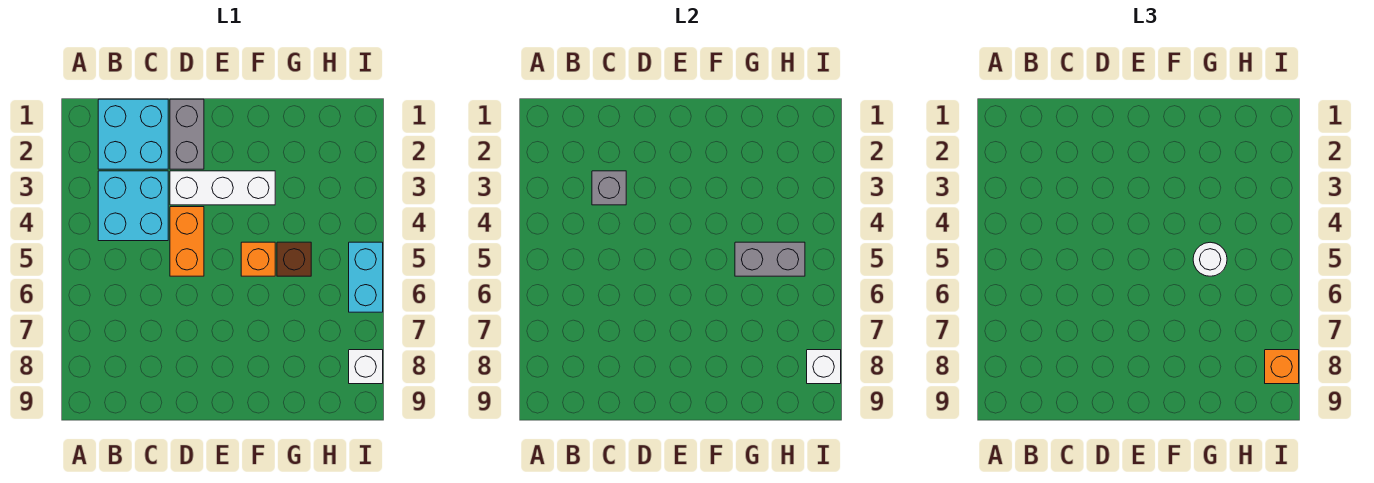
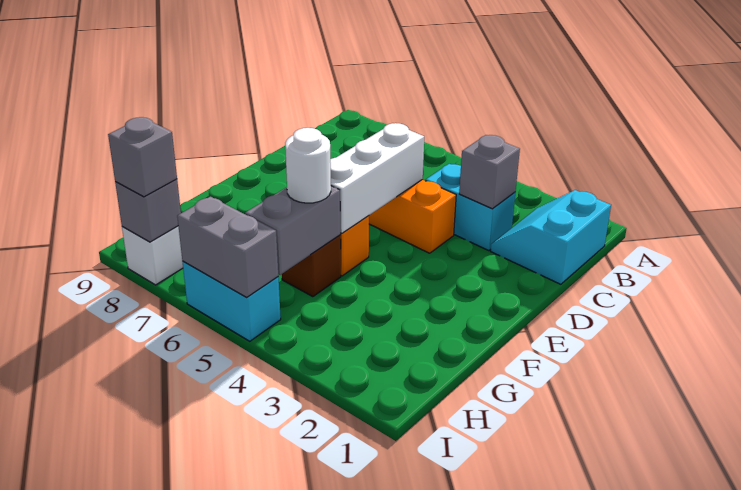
cyan 2x2 brick [98,99,168,169] -> cyan 2x2 slope [491,190,611,284]
cyan 2x2 brick [98,171,168,241] -> cyan 1x2 brick [425,164,515,251]
grey 1x2 brick [170,99,204,169] -> grey 1x2 brick moved to [177,197,278,298]
white 1x3 brick [170,171,275,205] -> white 1x3 brick moved to [330,123,424,233]
white 1x1 brick [807,350,841,384] -> grey 1x1 brick [115,179,181,242]
orange 1x1 brick [1265,350,1299,384] -> grey 1x1 brick [108,117,177,197]

